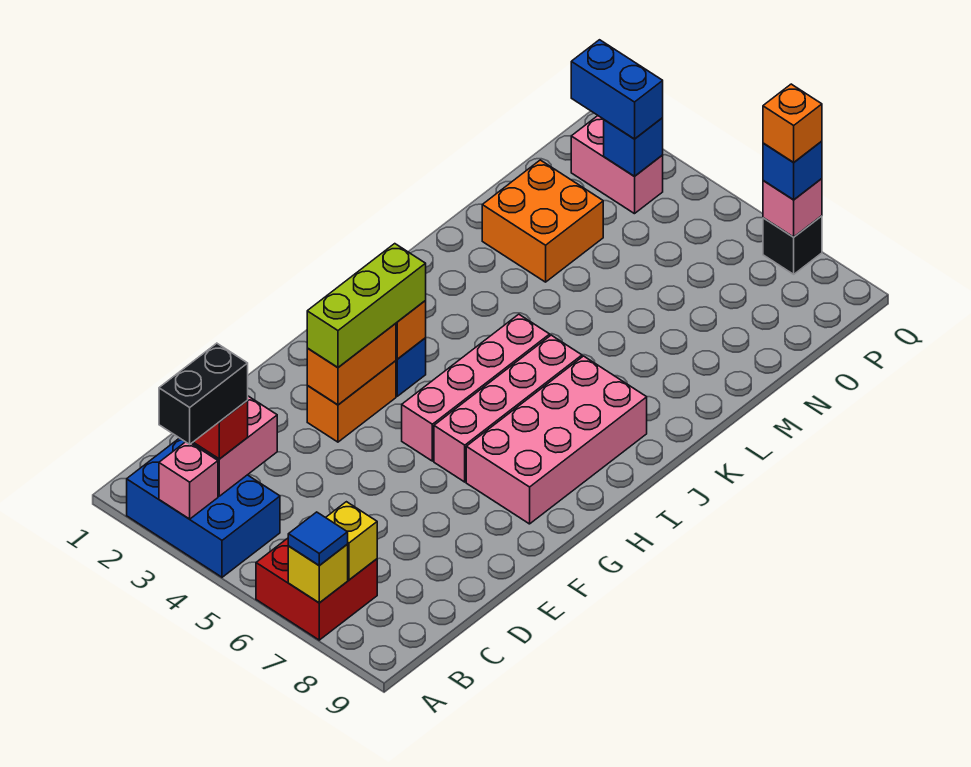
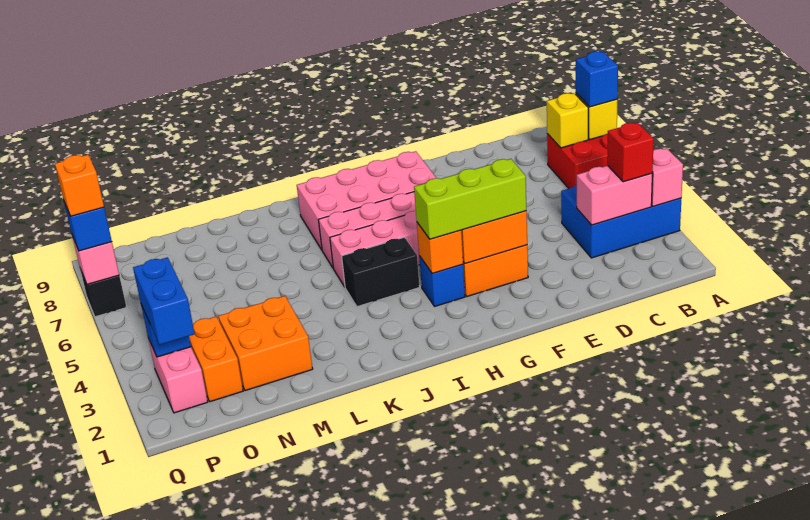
blue 2x3 brick [127,438,280,577] -> blue 2x3 brick turned to [561,185,681,258]
black 1x2 brick [159,343,248,444] -> black 1x2 brick moved to [342,237,420,307]
blue 1x1 tile [288,512,348,566] -> blue 1x1 brick [576,51,618,107]
none -> orange 1x2 brick [189,317,243,402]

